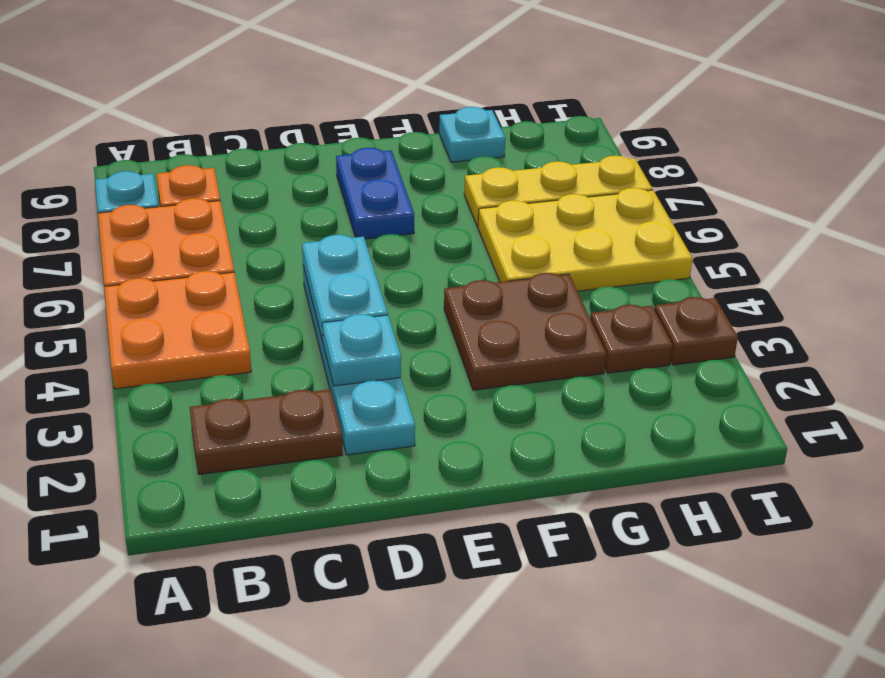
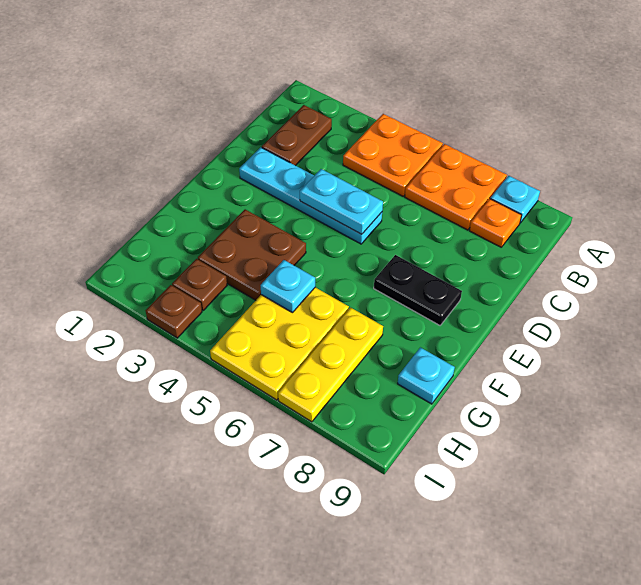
cyan 1x1 plate [322,314,401,386] -> cyan 1x1 plate moved to [261,260,315,313]
blue 1x2 plate [336,148,414,239] -> black 1x2 plate [374,255,462,325]

